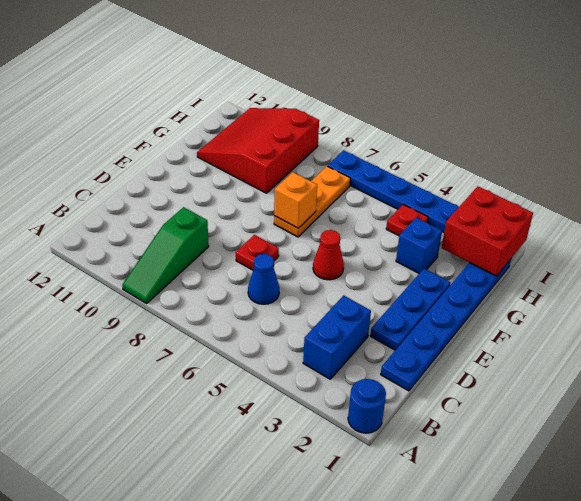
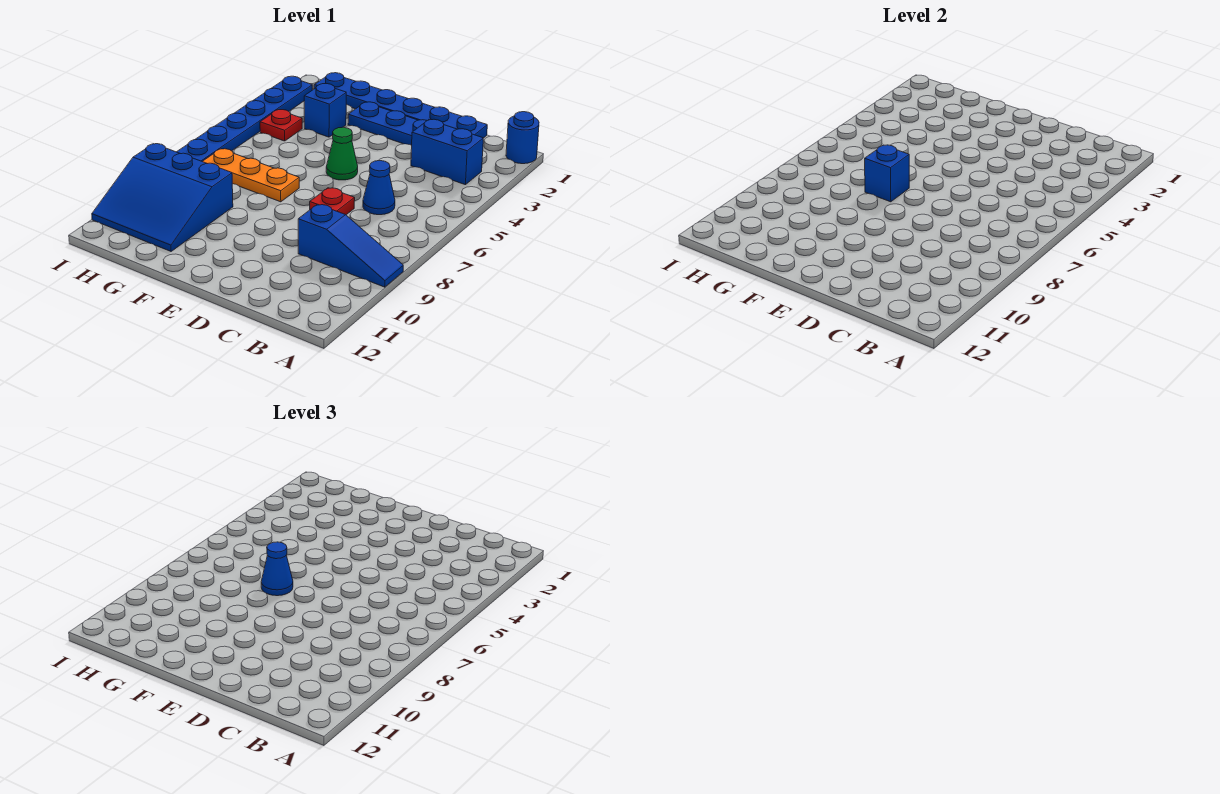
green 1x3 slope [122,207,209,303] -> blue 1x3 slope [298,204,403,287]
red 1x1 cone [313,230,344,280] -> green 1x1 cone [326,127,358,180]
orange 1x1 brick [274,172,317,228] -> blue 1x1 brick [865,145,909,202]
none -> blue 1x1 cone [261,542,293,596]
red 3x3 slope [197,108,319,193] -> blue 3x3 slope [92,144,233,251]
red 2x2 brick [442,186,533,276] -> none

